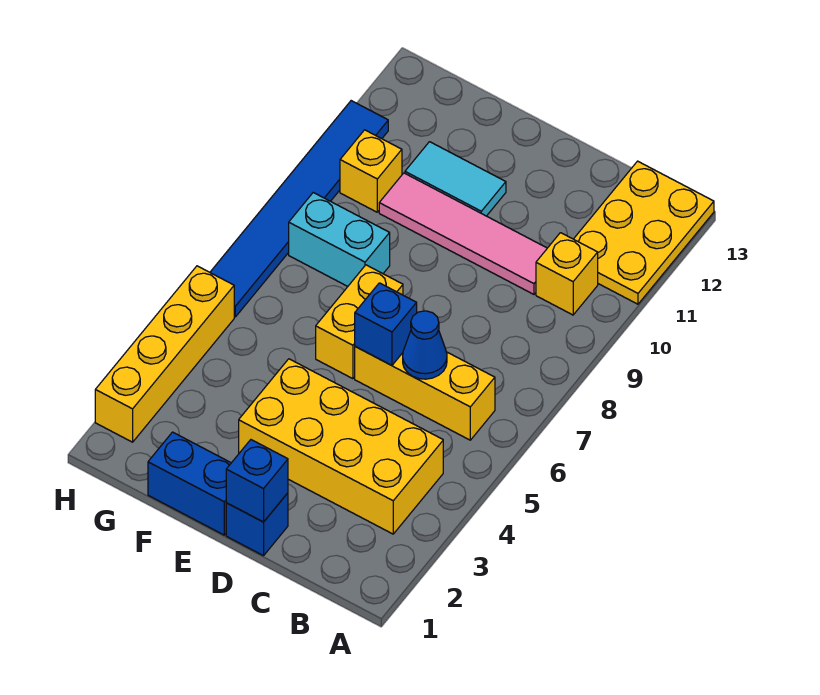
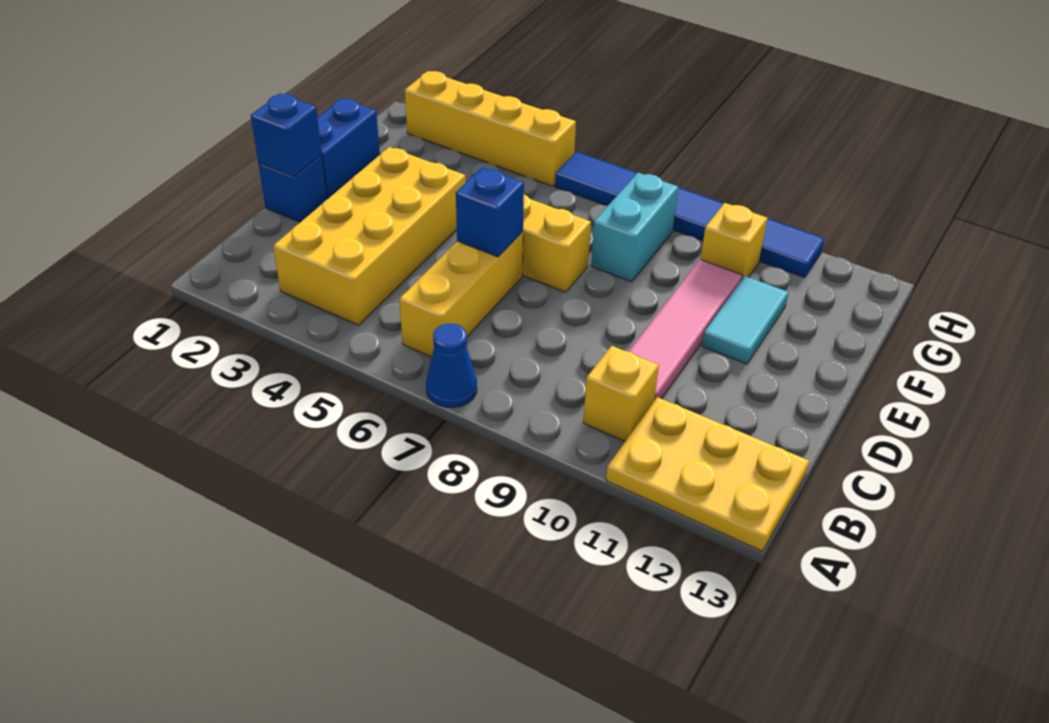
blue 1x1 cone [403,311,447,379] -> blue 1x1 cone moved to [426,324,477,408]

